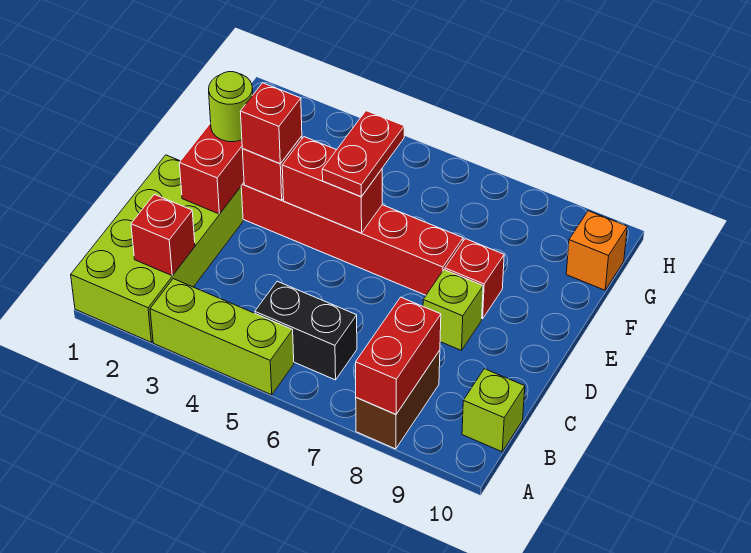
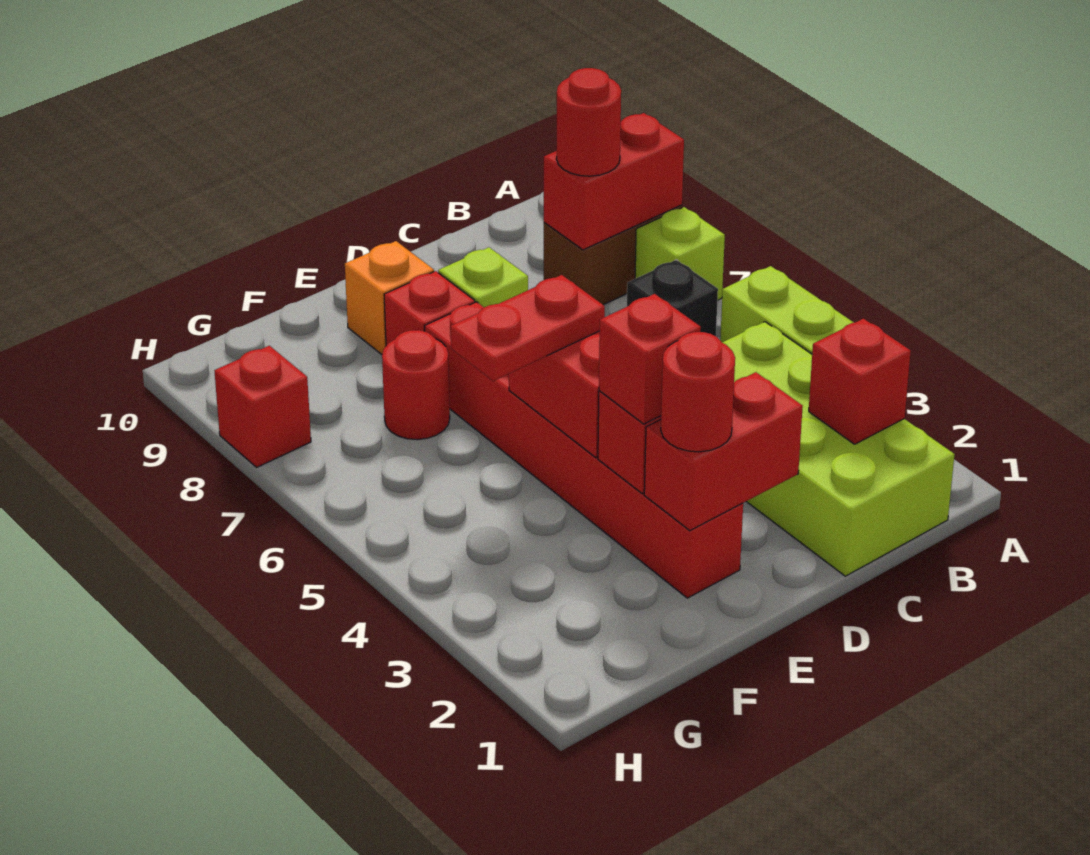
lime 2x4 brick [71,155,243,342] -> lime 2x4 brick turned to [722,322,955,576]
black 1x2 brick [255,281,357,380] -> black 1x1 brick [627,260,718,336]
none -> red 1x1 round brick [556,68,621,176]
lime 1x1 brick [462,369,525,452] -> lime 1x1 brick moved to [635,207,725,301]
lime 1x1 round brick [209,72,253,142] -> red 1x1 round brick [661,332,735,452]
none -> red 1x1 round brick [382,330,450,440]
orange 1x1 brick [566,211,627,290] -> orange 1x1 brick moved to [345,241,434,354]
none -> red 1x1 brick [214,346,311,467]

